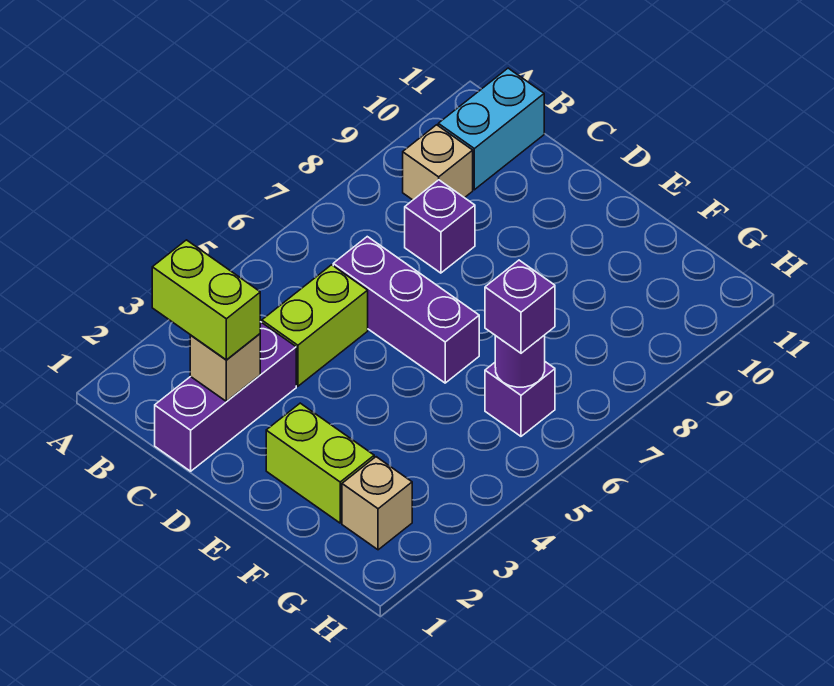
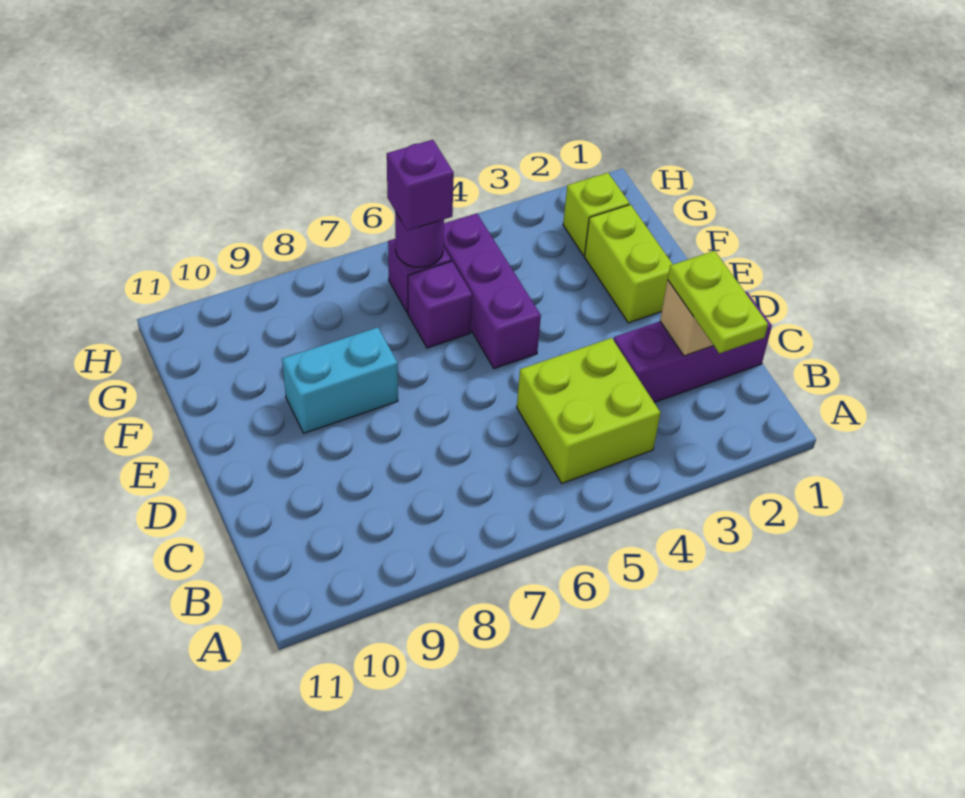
lime 1x2 brick [152,240,260,360] -> lime 1x2 plate [668,251,768,353]
tan 1x1 brick [403,125,473,200] -> none
cyan 1x2 brick [438,68,544,190] -> cyan 1x2 brick moved to [282,327,398,433]
lime 1x2 brick [262,265,368,386] -> lime 2x2 brick [517,338,660,483]
purple 1x3 brick [333,237,479,383] -> purple 1x3 brick moved to [443,213,541,369]
purple 1x1 brick [405,180,475,273] -> purple 1x1 brick moved to [408,261,472,348]
tan 1x1 brick [342,457,412,550] -> lime 1x1 brick [563,173,630,256]

